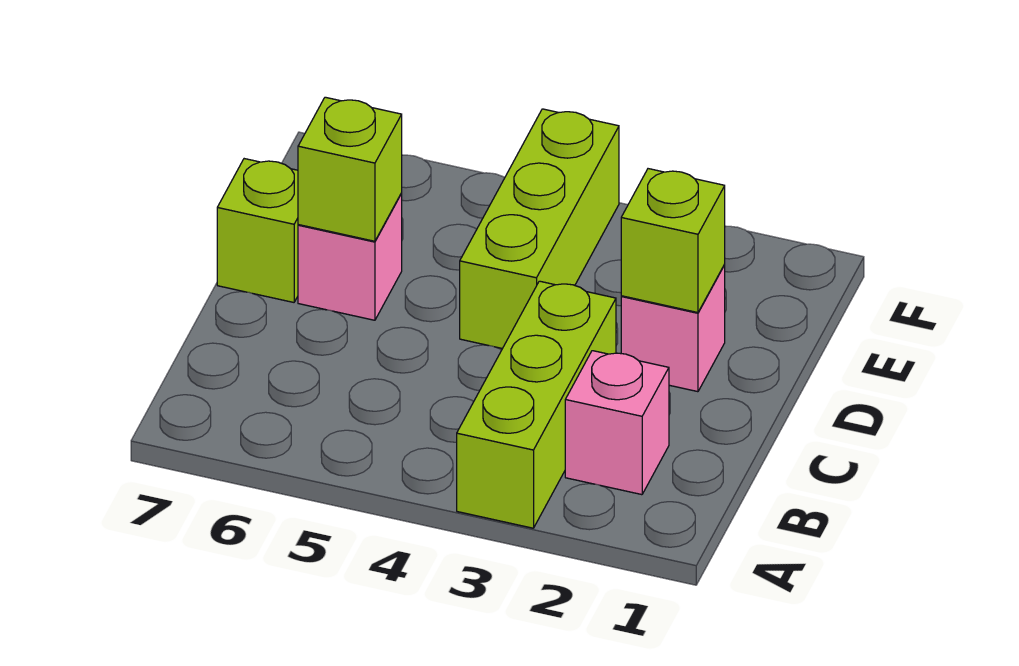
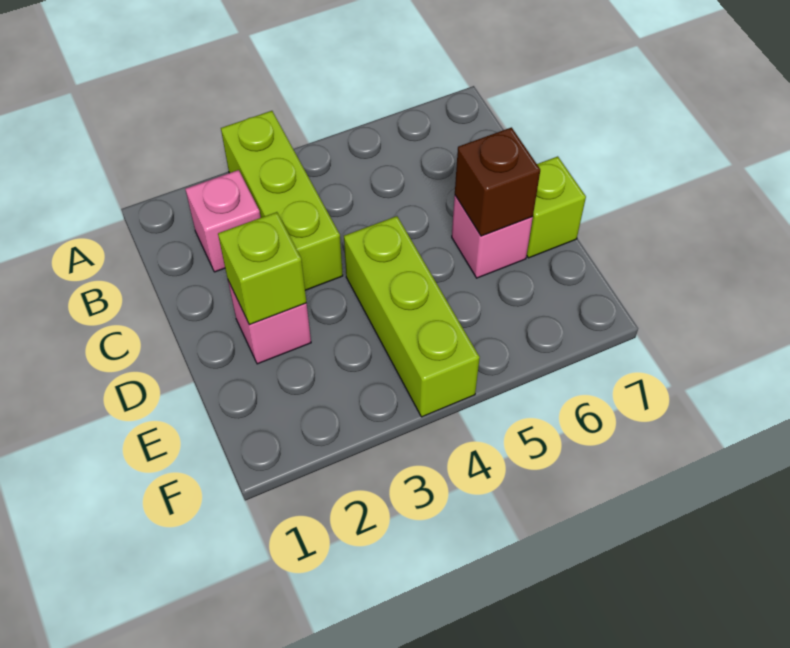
lime 1x1 brick [298,97,402,241] -> brown 1x1 brick [455,127,540,236]

